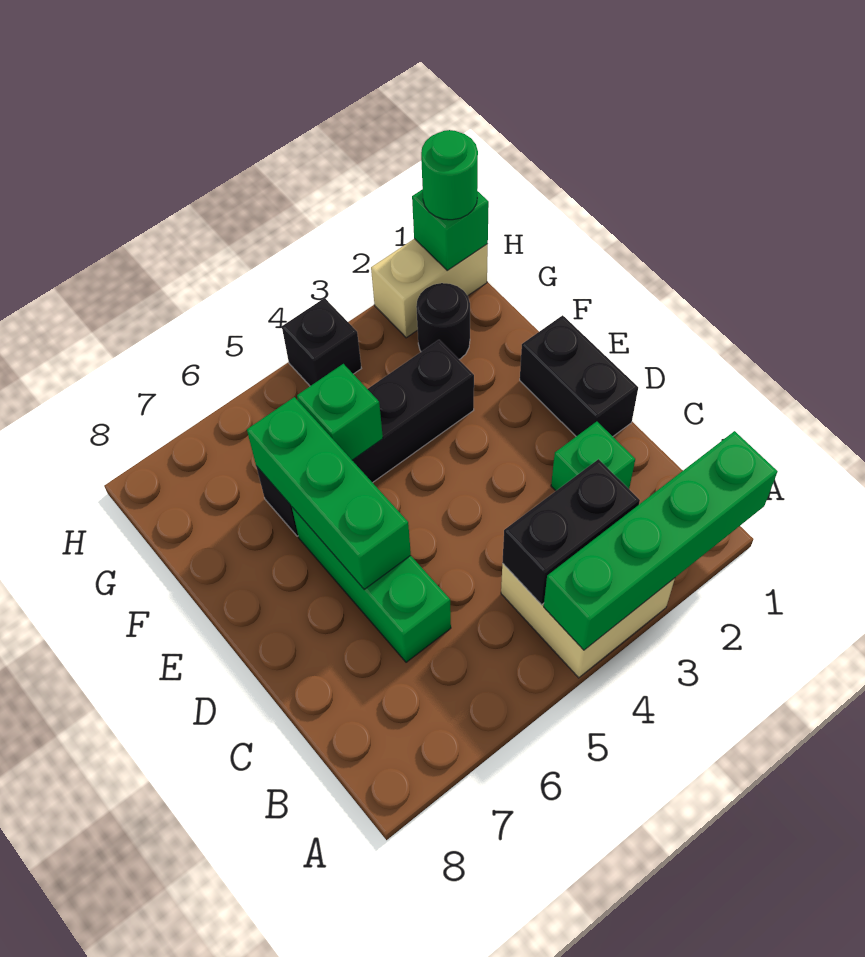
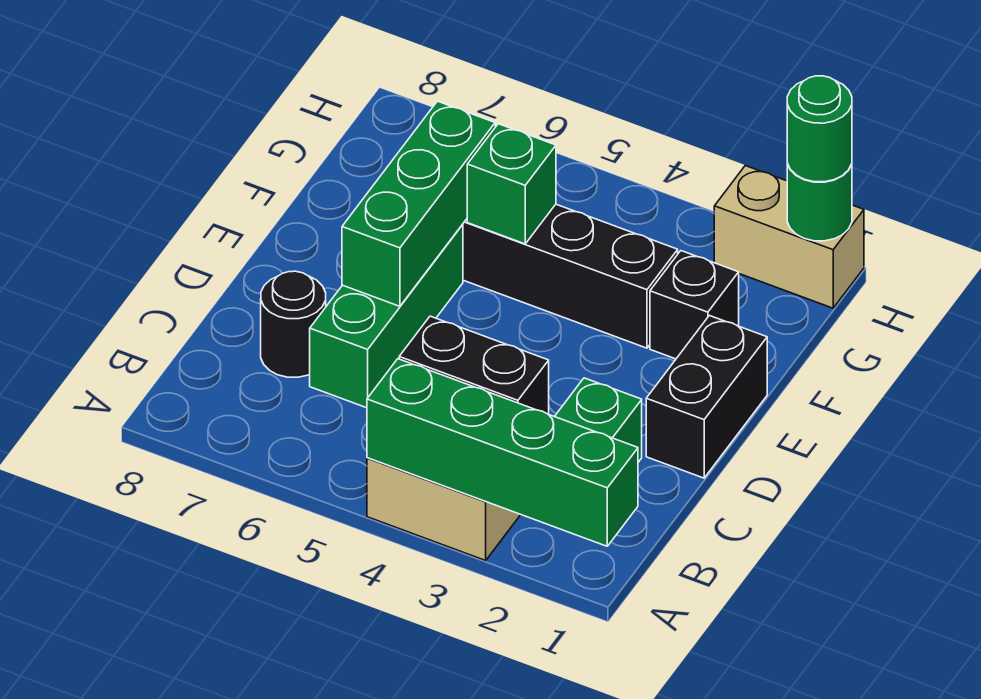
black 1x1 round brick [416,283,470,359] -> black 1x1 round brick moved to [261,271,326,377]
green 1x1 brick [412,189,489,271] -> green 1x1 round brick [787,163,852,241]
black 1x1 brick [282,298,361,386] -> black 1x1 brick moved to [650,251,739,359]

